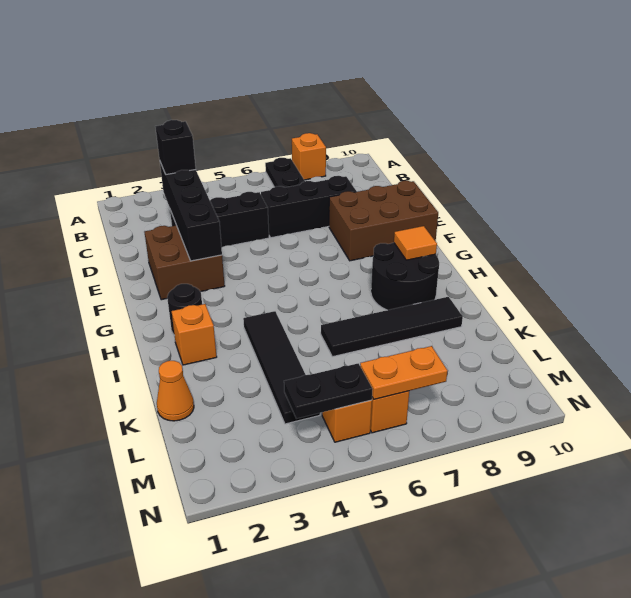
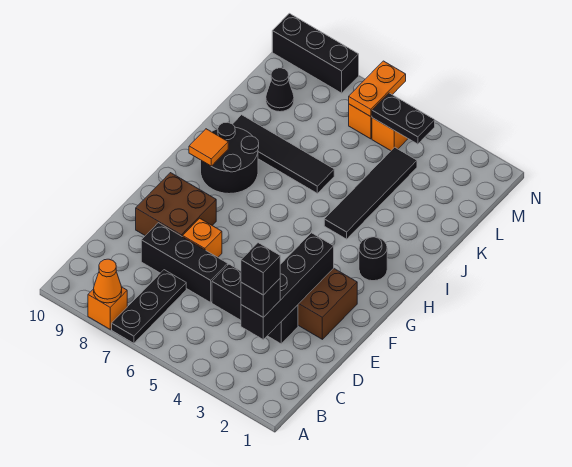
none -> black 1x1 brick [241,243,280,295]
brown 2x3 brick [329,181,438,261] -> brown 2x2 brick [136,173,216,237]
orange 1x1 brick [172,304,217,365] -> orange 1x1 brick moved to [183,218,222,257]
orange 1x1 cone [157,361,194,421] -> orange 1x1 cone moved to [94,259,122,303]
none -> black 1x1 cone [266,68,294,112]
orange 1x2 plate [360,346,448,399] -> orange 1x2 plate turned to [349,61,406,117]
none -> black 1x3 brick [272,13,359,93]

